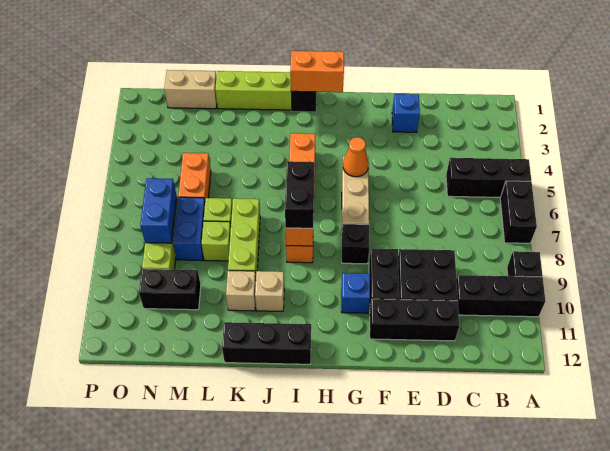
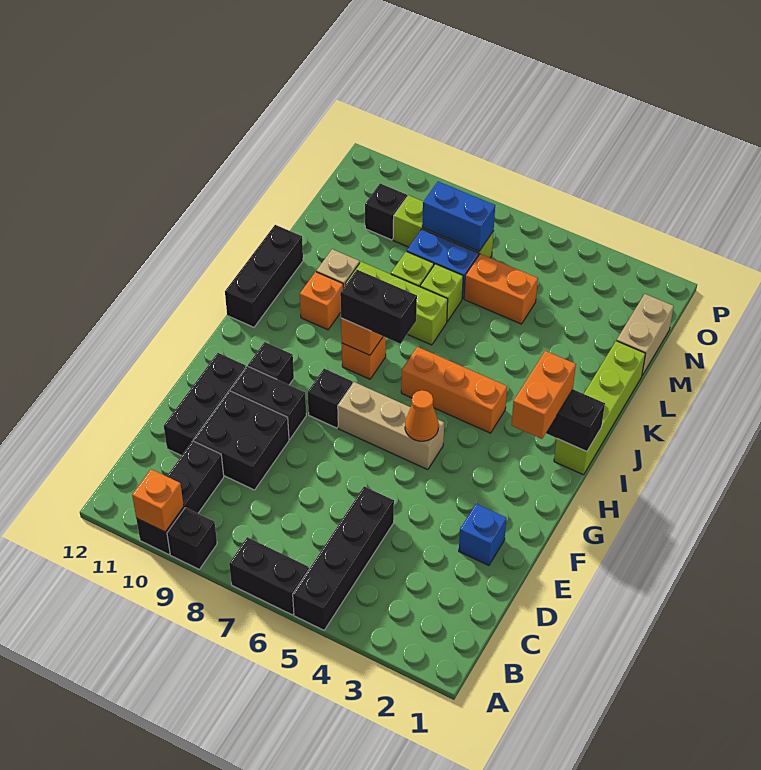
black 1x3 brick [446,158,531,197] -> black 1x4 brick [293,487,394,630]
none -> orange 1x1 brick [132,469,184,532]
blue 1x1 brick [341,273,370,313] -> black 1x1 brick [248,342,294,385]
tan 1x1 brick [255,271,284,311] -> orange 1x1 brick [300,272,343,330]
black 1x2 brick [139,269,201,310] -> black 1x1 brick [365,184,407,240]

